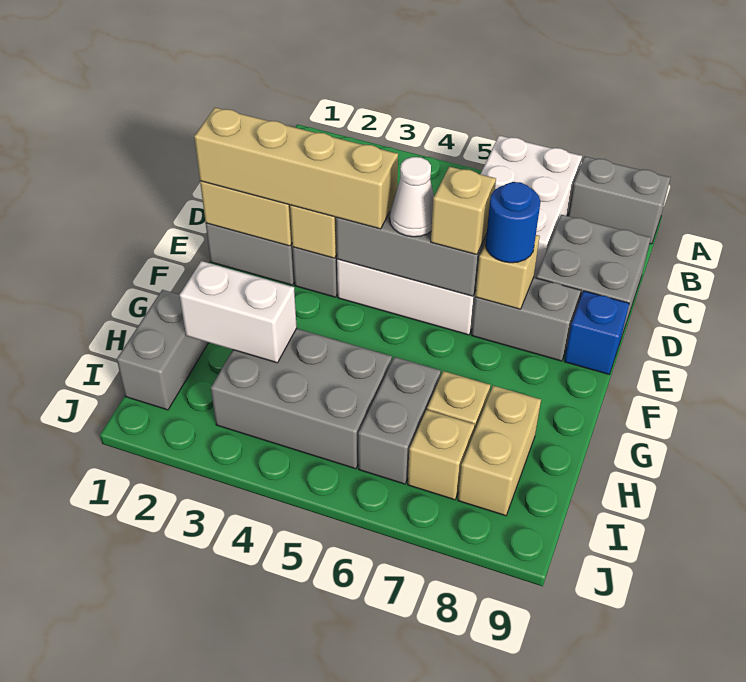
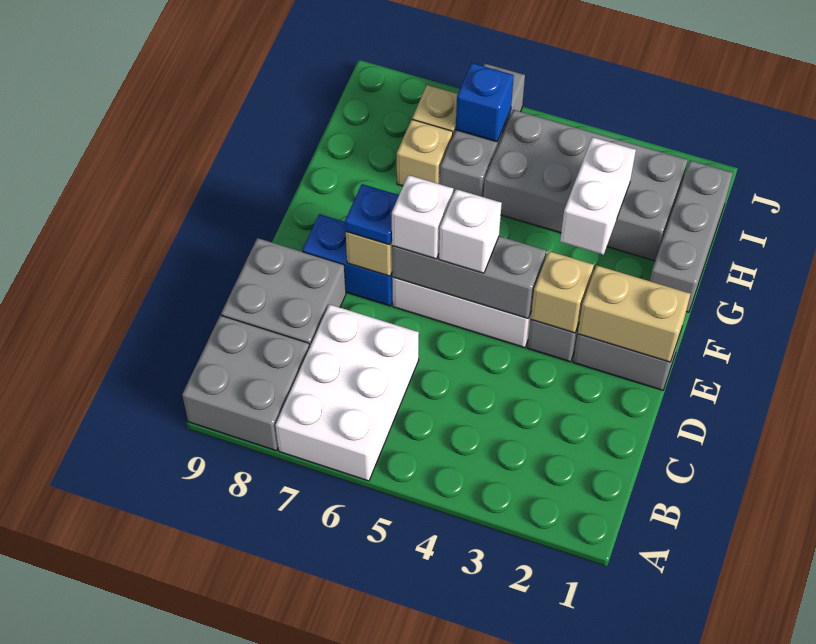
grey 1x2 brick [568,157,670,244] -> grey 2x2 brick [182,315,310,451]
tan 1x4 brick [194,108,398,229] -> none
white 1x1 cone [390,157,434,237] -> white 1x1 brick [439,189,502,273]
tan 1x1 brick [431,167,496,255] -> white 1x1 brick [392,175,453,259]
grey 1x2 brick [472,278,581,361] -> blue 1x2 brick [303,214,393,306]
blue 1x1 round brick [486,182,540,263] -> blue 1x1 plate [345,184,399,245]
blue 1x1 brick [564,291,629,374] -> blue 1x1 brick moved to [456,63,514,142]
grey 1x2 brick [117,290,209,410] -> grey 1x3 brick [650,160,733,312]
white 1x2 brick [180,261,297,363] -> white 1x2 brick turned to [560,137,636,255]
grey 2x3 brick [211,329,392,469] -> grey 2x4 brick [484,110,688,261]
grey 1x2 brick [358,357,441,484] -> grey 1x3 brick [440,63,525,197]
tan 1x2 brick [458,386,541,516] -> none

